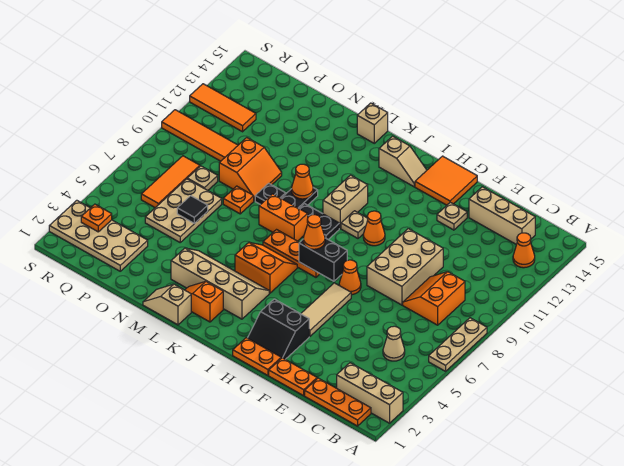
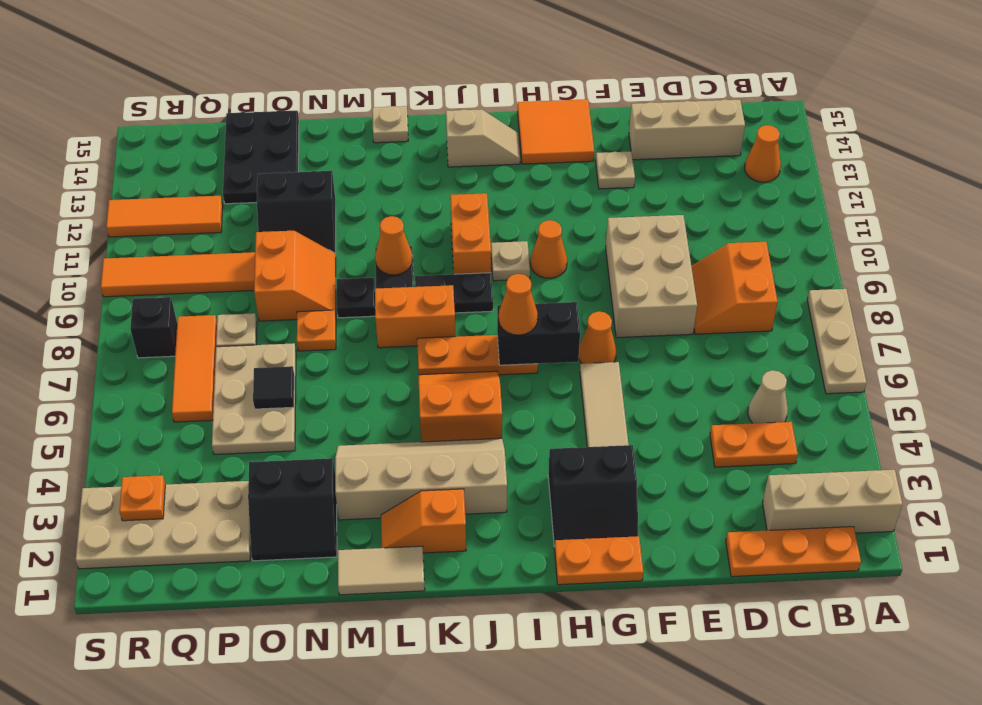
orange 1x2 plate [269,358,317,396] -> orange 1x2 plate moved to [710,422,798,467]
tan 1x2 brick [323,175,368,228] -> orange 1x2 brick [450,193,491,274]
tan 1x2 slope [143,284,191,325] -> tan 1x2 tile [338,546,425,595]
tan 1x1 brick [357,103,388,143] -> tan 1x1 plate [372,106,408,143]
none -> black 2x2 slope [248,458,337,561]
none -> black 2x2 slope [257,171,336,255]
none -> black 2x3 plate [223,110,299,204]
none -> black 1x1 brick [130,297,177,358]

